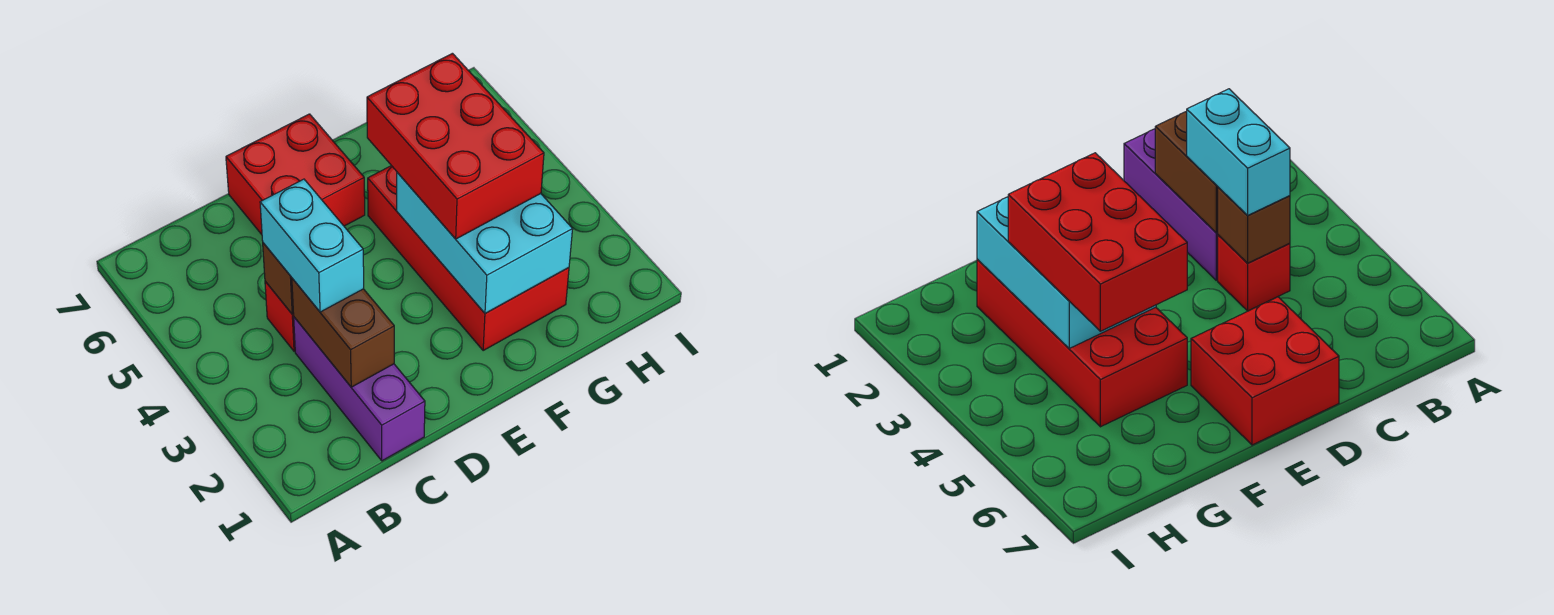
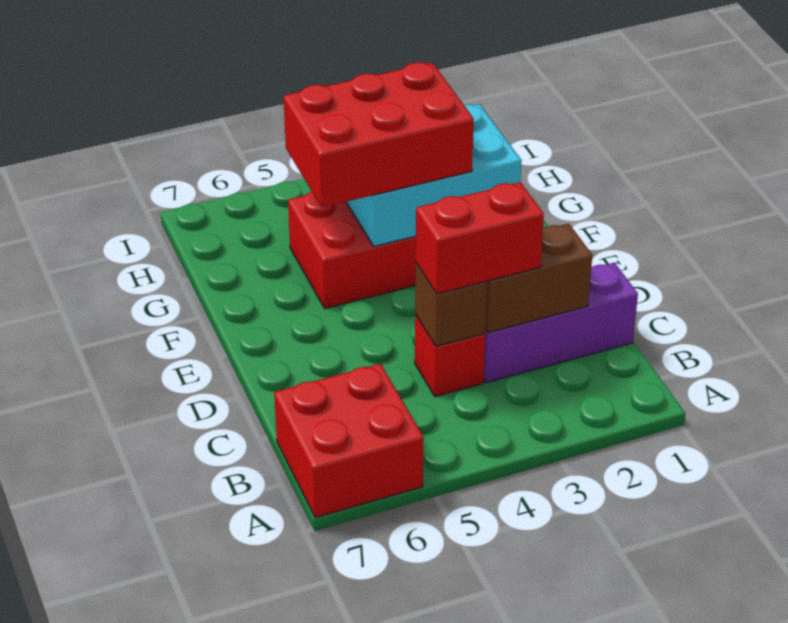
cyan 1x2 brick [260,179,364,312] -> red 1x2 brick [416,182,544,294]
red 2x2 brick [226,114,365,235] -> red 2x2 brick moved to [274,364,423,518]

